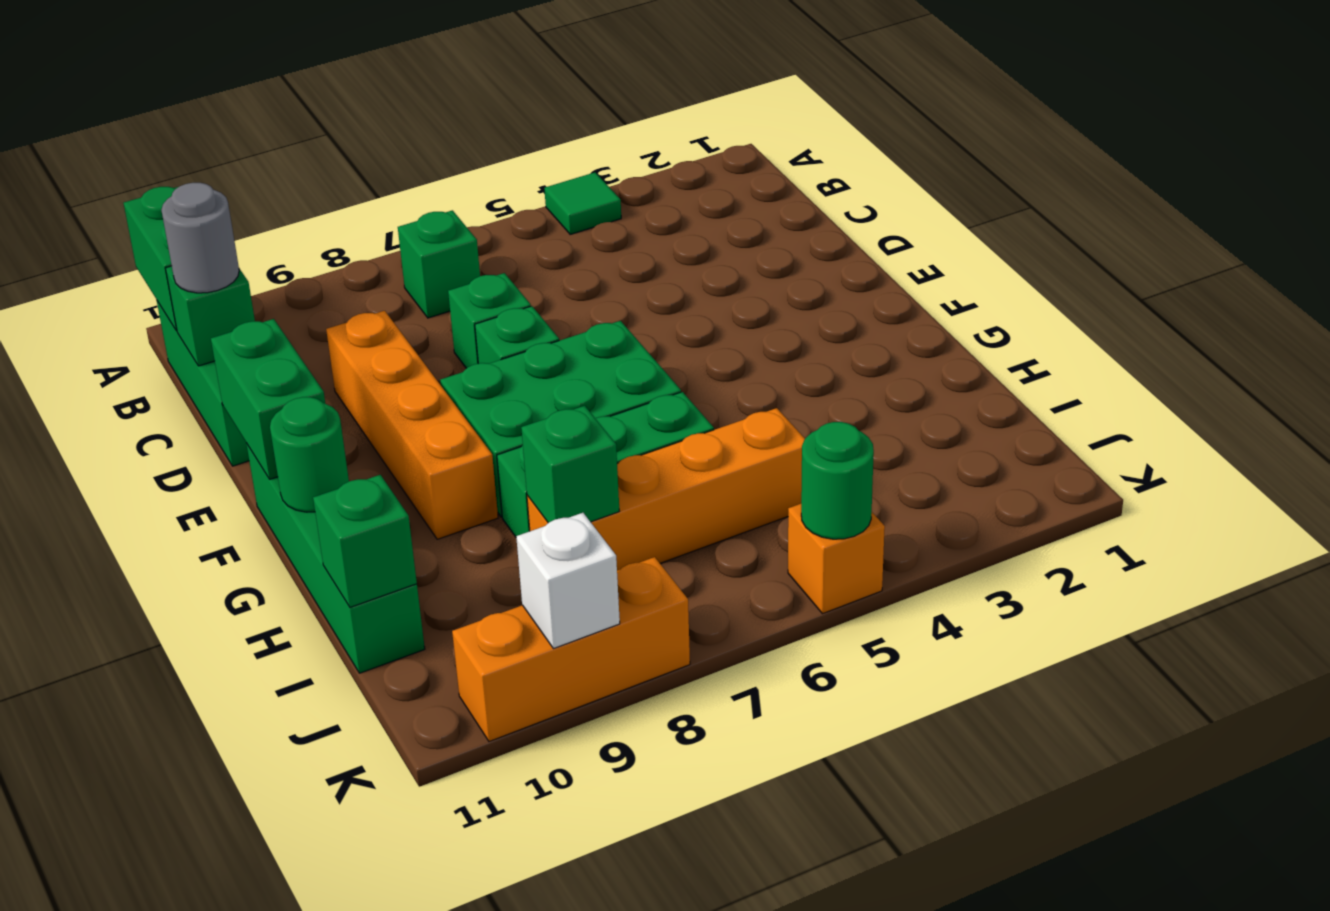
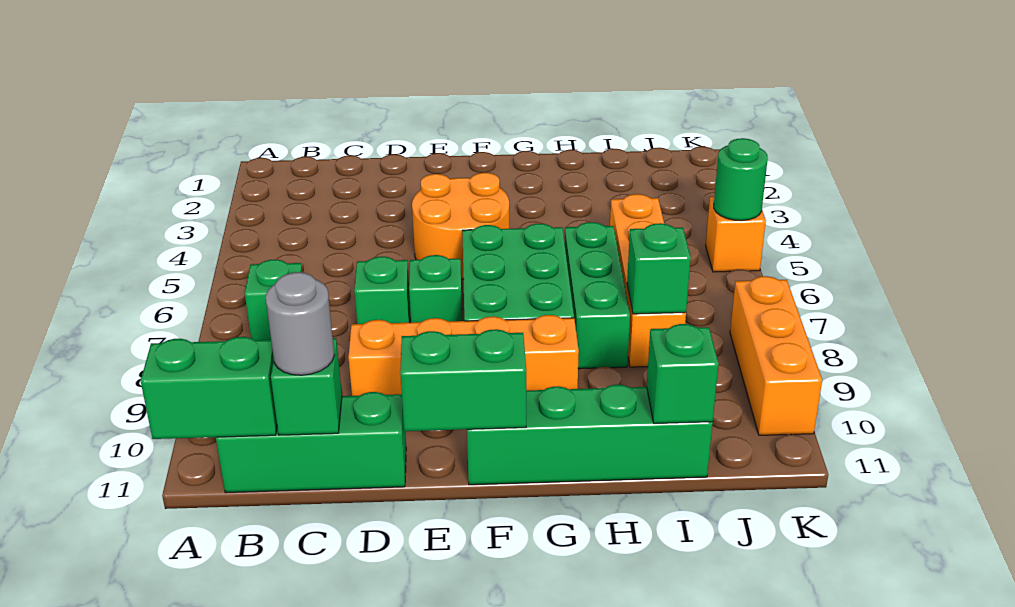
green 1x1 tile [544,172,621,234] -> none
none -> orange 2x2 round brick [412,173,509,279]
green 1x1 round brick [270,397,349,512] -> none
white 1x1 brick [516,513,620,649] -> none

